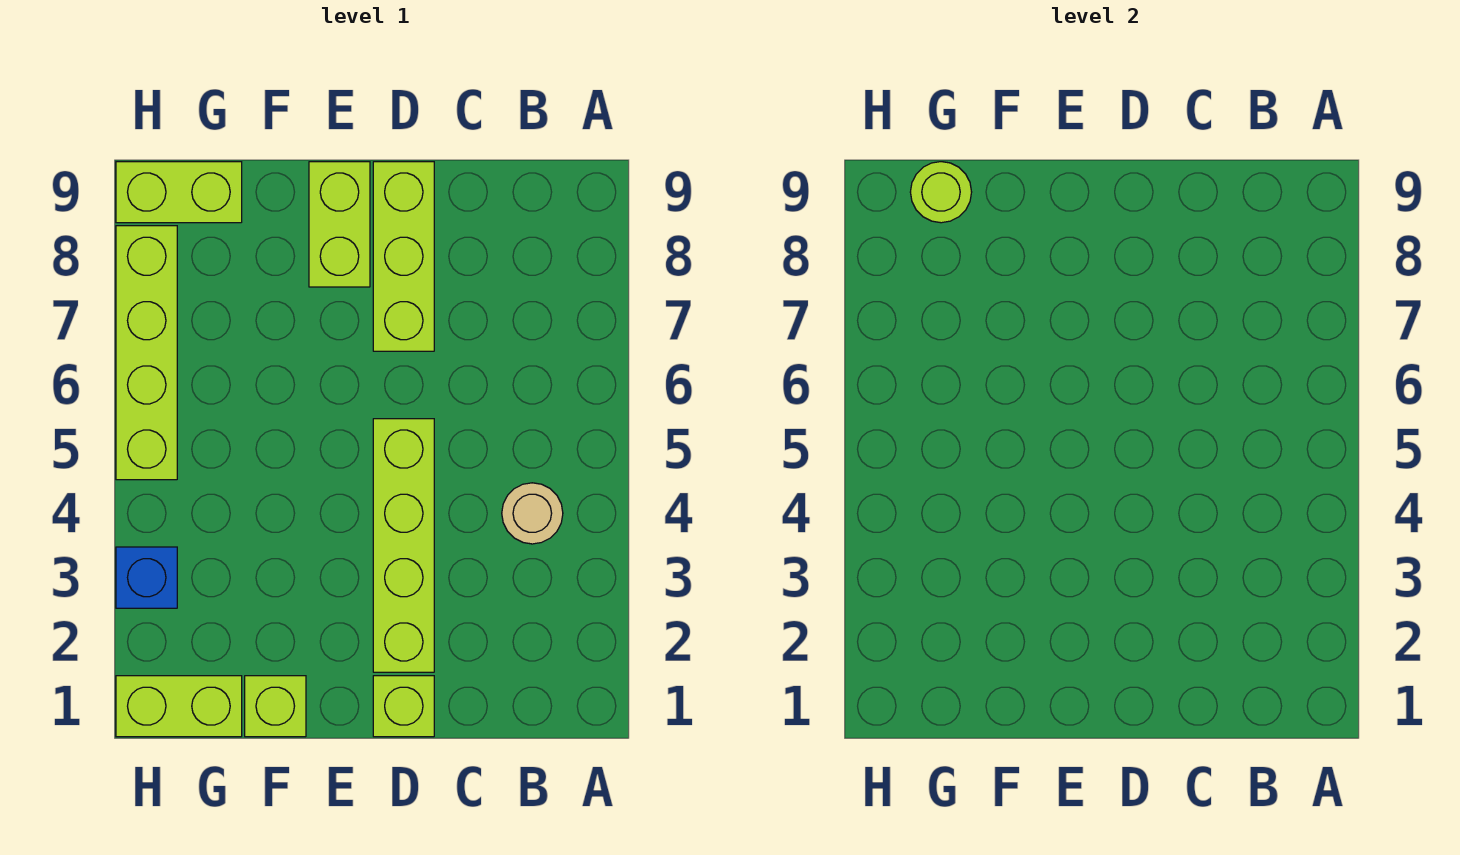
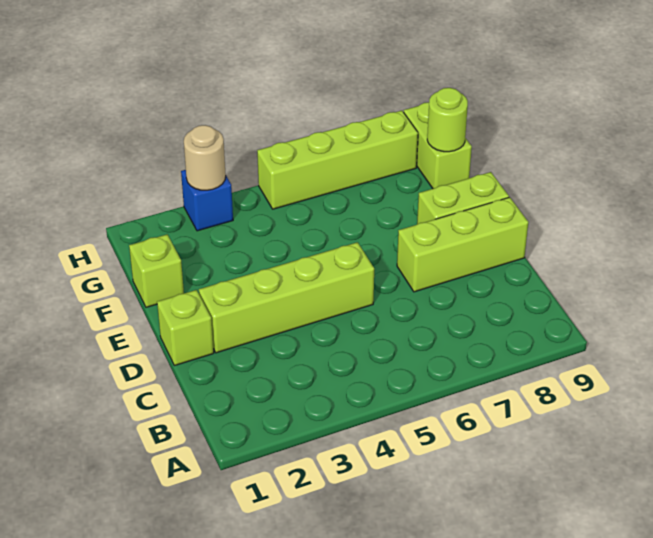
tan 1x1 round brick [502,483,563,544] -> tan 1x1 round brick moved to [184,125,226,190]
lime 1x2 brick [116,676,242,737] -> none

